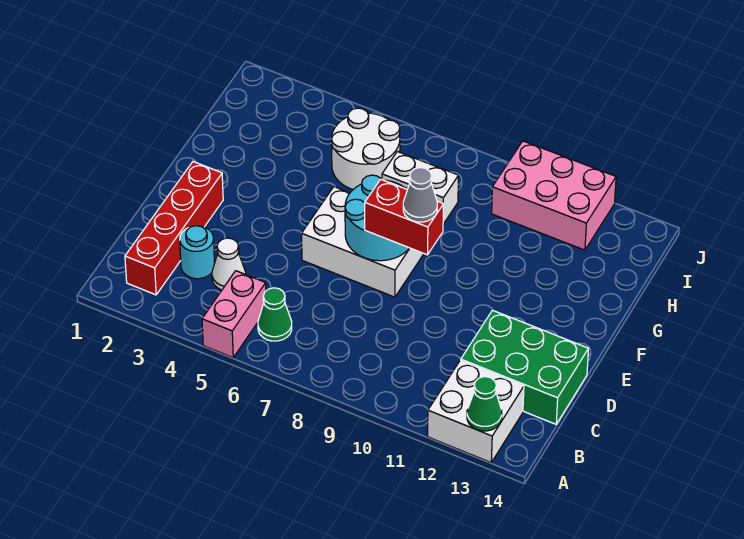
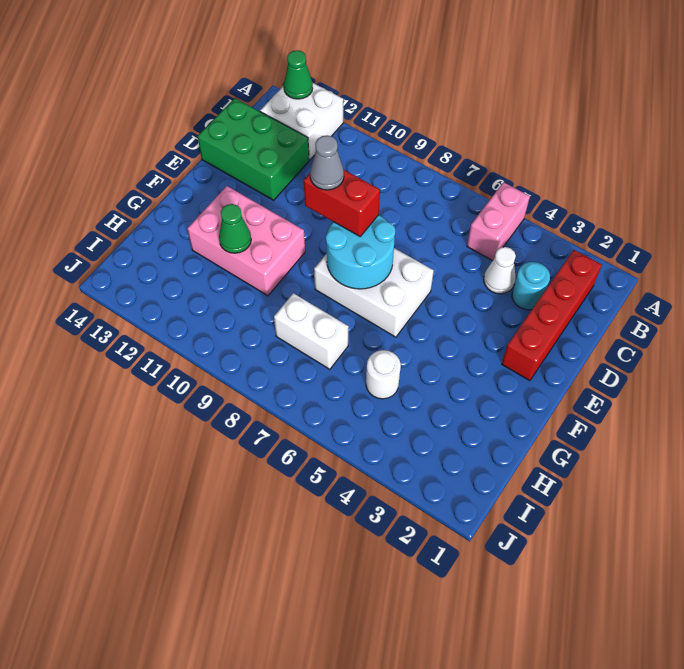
green 1x1 cone [258,288,292,341] -> green 1x1 cone moved to [219,204,251,253]
white 2x2 round brick [332,108,400,189] -> white 1x1 round brick [366,350,401,399]
pink 2x3 brick [492,141,616,250] -> pink 2x3 brick moved to [187,186,305,296]

